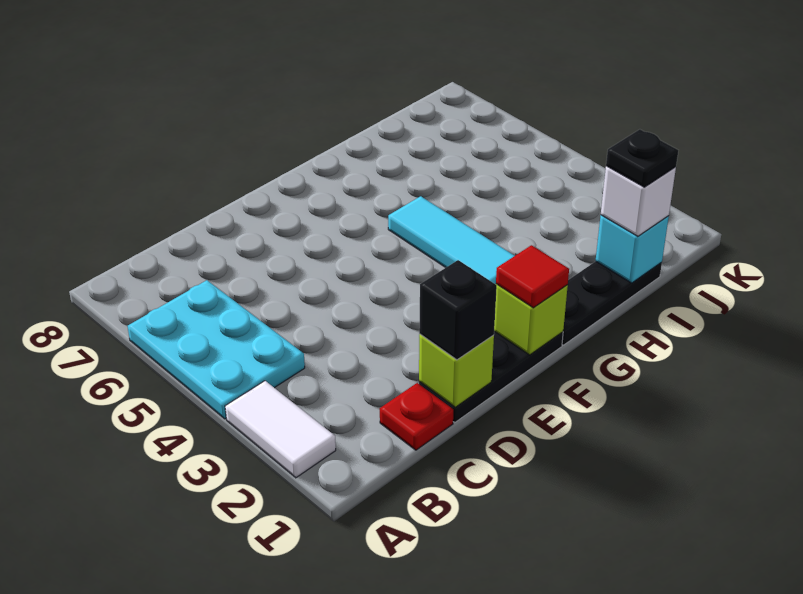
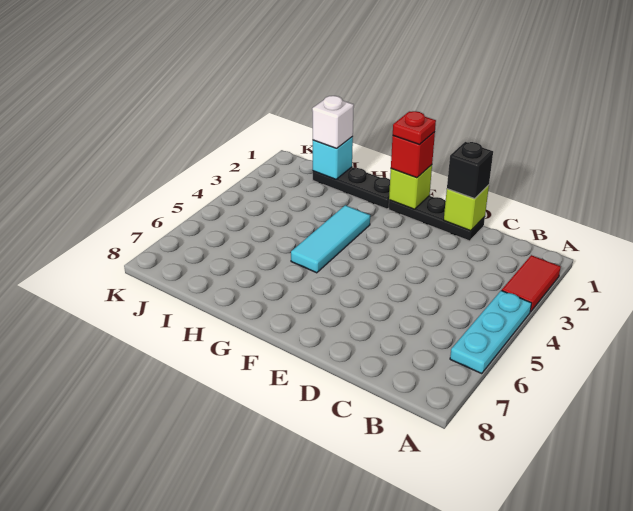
white 1x2 tile [225,381,336,478] -> red 1x2 tile [502,255,561,312]
cyan 2x3 plate [128,280,305,419] -> cyan 1x3 plate [450,290,532,374]
red 1x1 plate [380,383,453,450] -> red 1x1 plate moved to [393,111,436,145]
red 1x1 tile [496,245,569,308] -> red 1x1 brick [391,132,435,178]
black 1x1 plate [606,129,678,187] -> none

